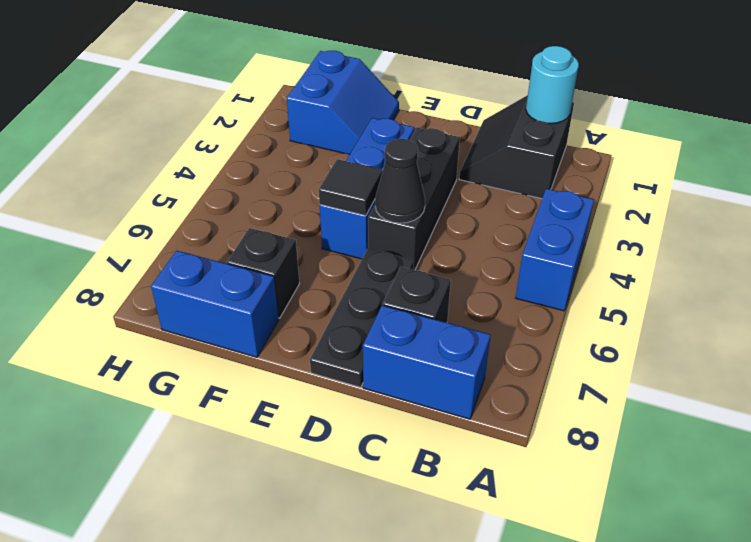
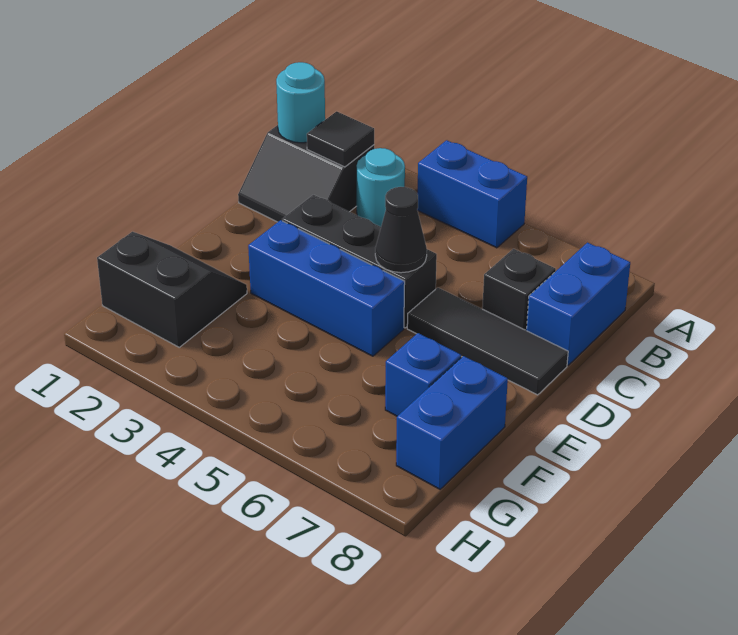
none -> cyan 1x1 round brick [357,148,405,227]
black 1x3 plate [310,249,414,387] -> black 1x3 tile [407,288,568,395]
black 1x1 tile [319,159,383,216] -> black 1x1 tile moved to [307,111,374,167]
blue 2x2 slope [287,51,399,154] -> black 2x2 slope [97,232,247,347]
black 1x1 brick [227,228,300,318] -> blue 1x1 brick [385,333,461,416]

